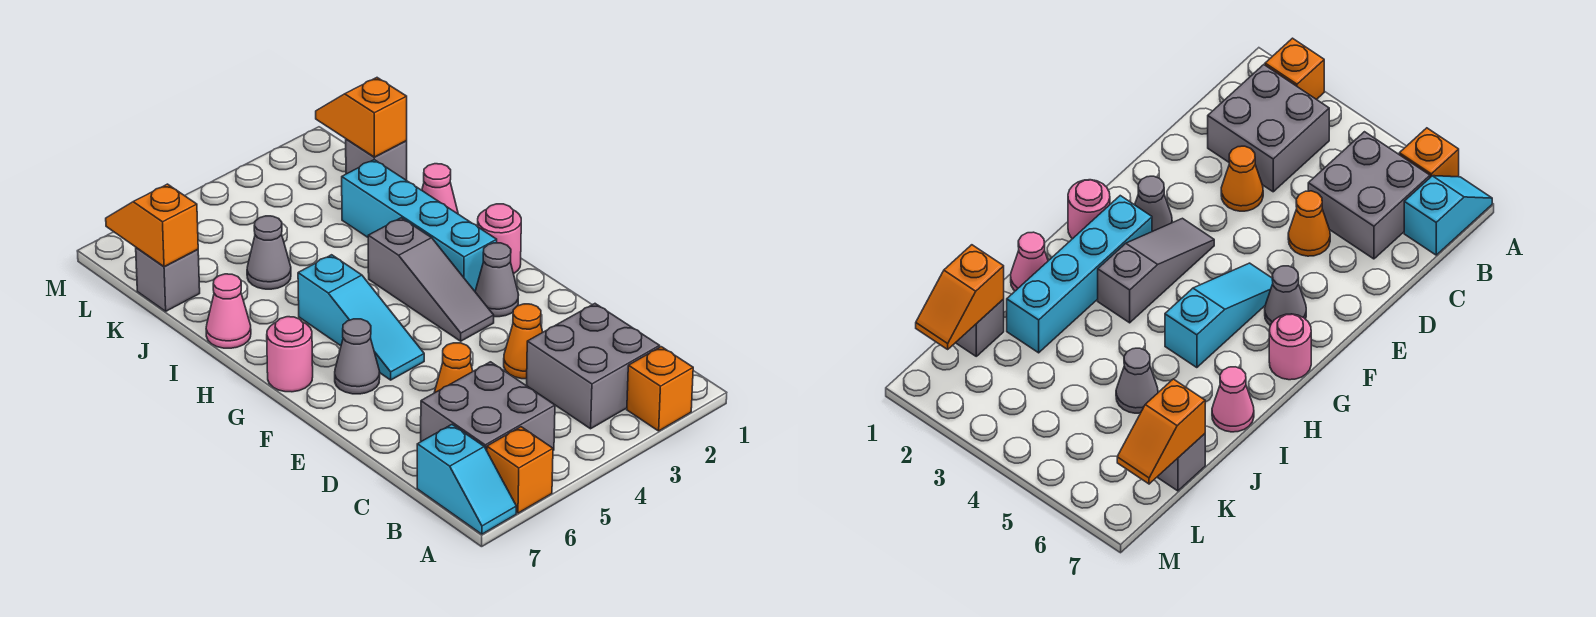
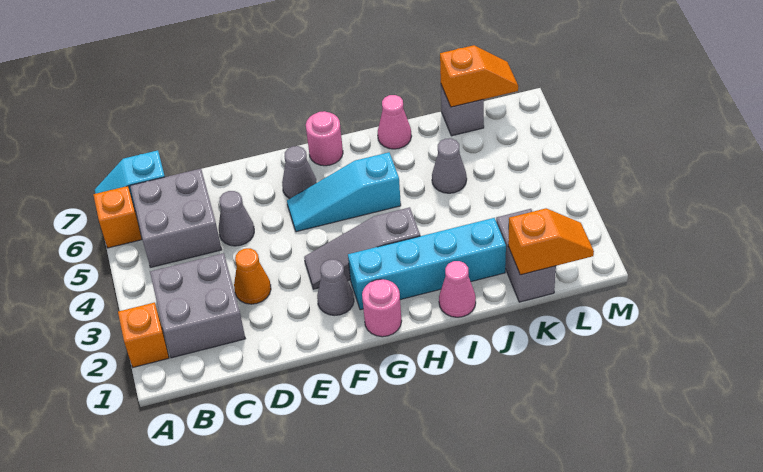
orange 1x1 cone [434,343,473,393] -> grey 1x1 cone [219,191,254,246]
grey 1x1 brick [346,139,407,180] -> grey 1x2 brick [496,209,556,302]

